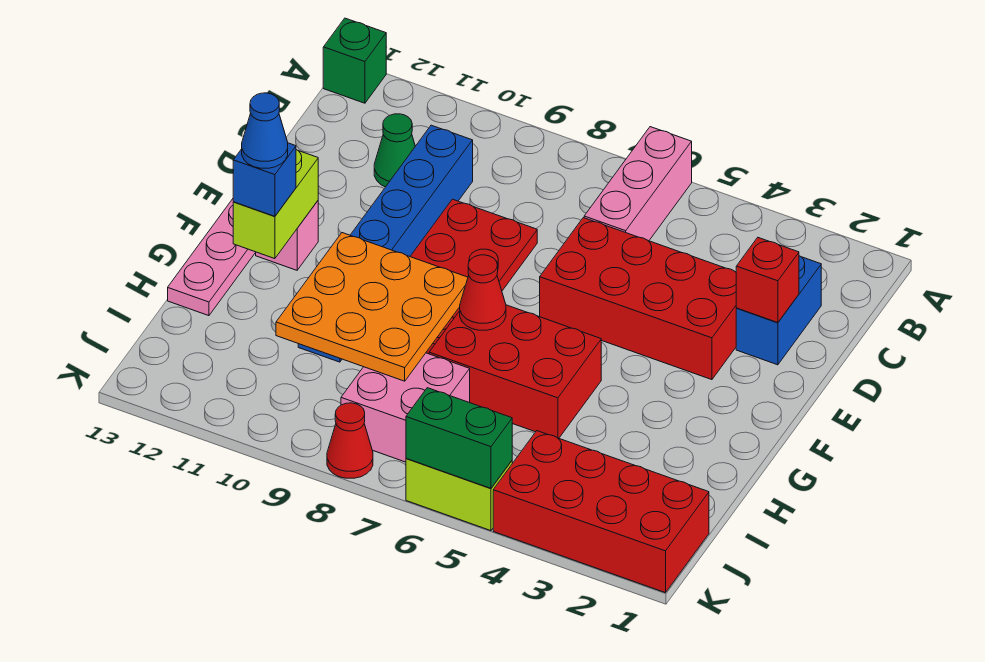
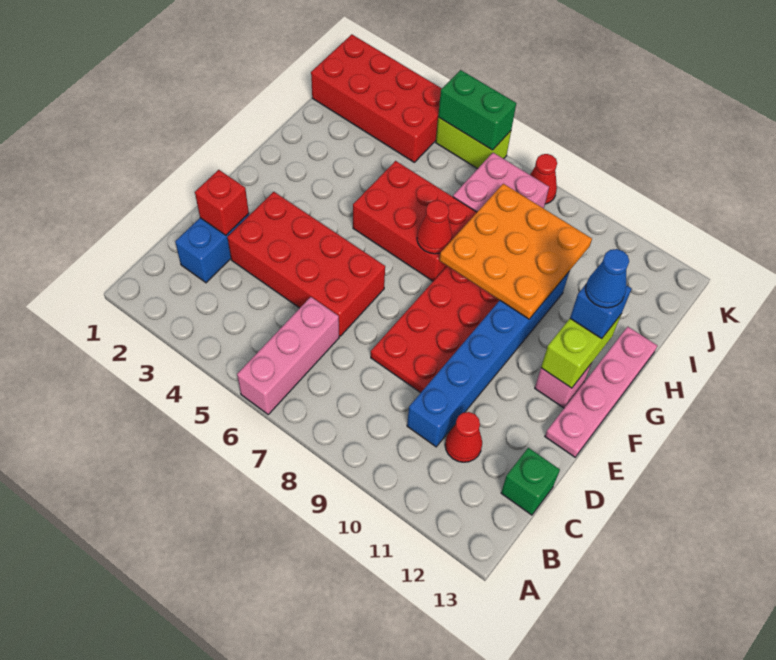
green 1x1 brick [323,18,386,103] -> green 1x1 brick moved to [501,448,560,515]
green 1x1 cone [374,114,415,187] -> red 1x1 cone [445,412,482,462]

